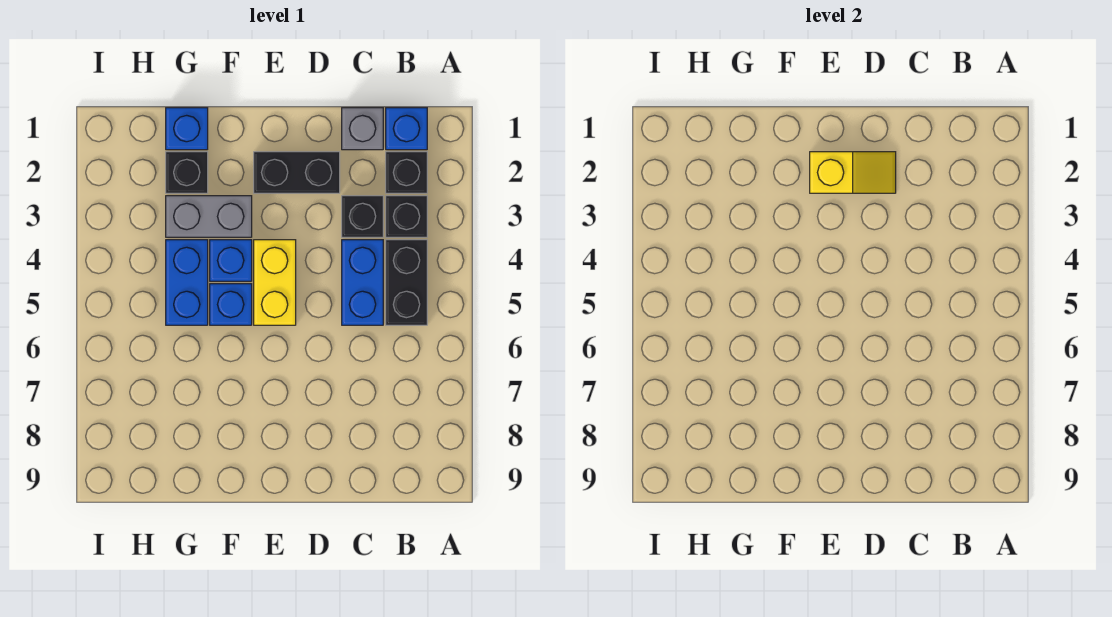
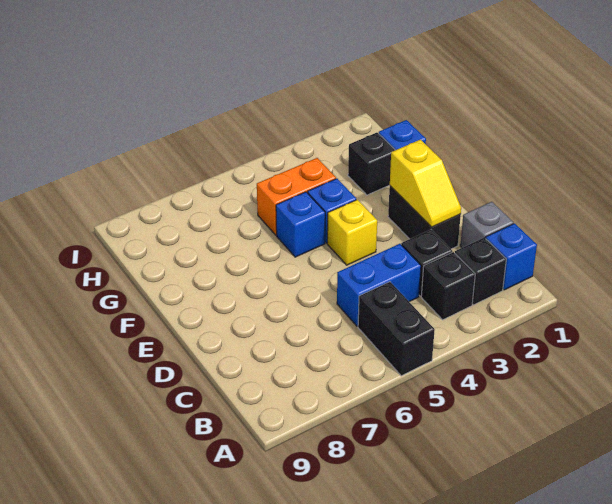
black 1x2 brick [386,240,427,325] -> black 1x2 brick turned to [358,282,435,376]
yellow 1x2 brick [254,240,296,325] -> yellow 1x1 brick [327,200,377,265]
grey 1x2 brick [166,196,252,237] -> none
blue 1x2 brick [166,240,208,325] -> orange 1x2 brick [257,158,336,235]

